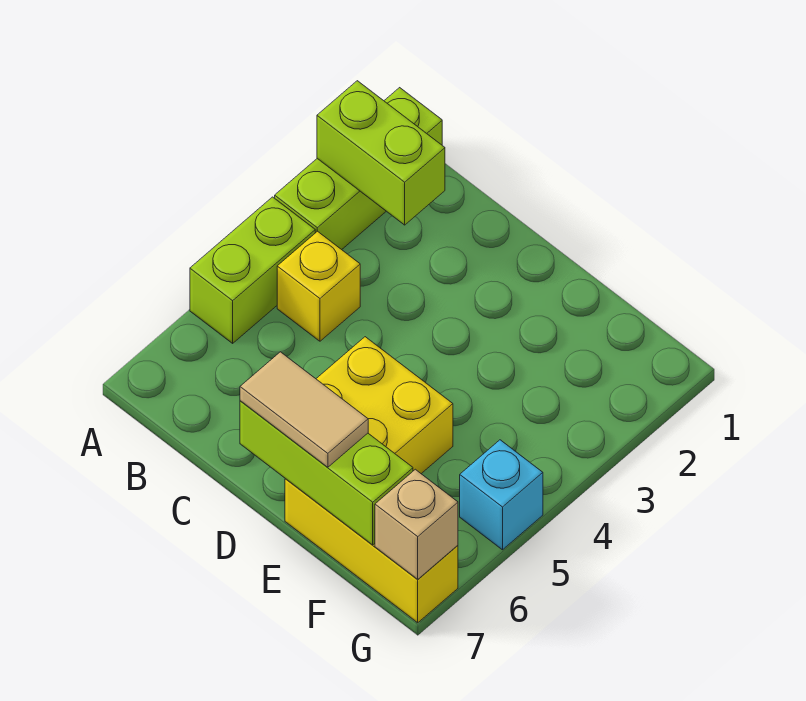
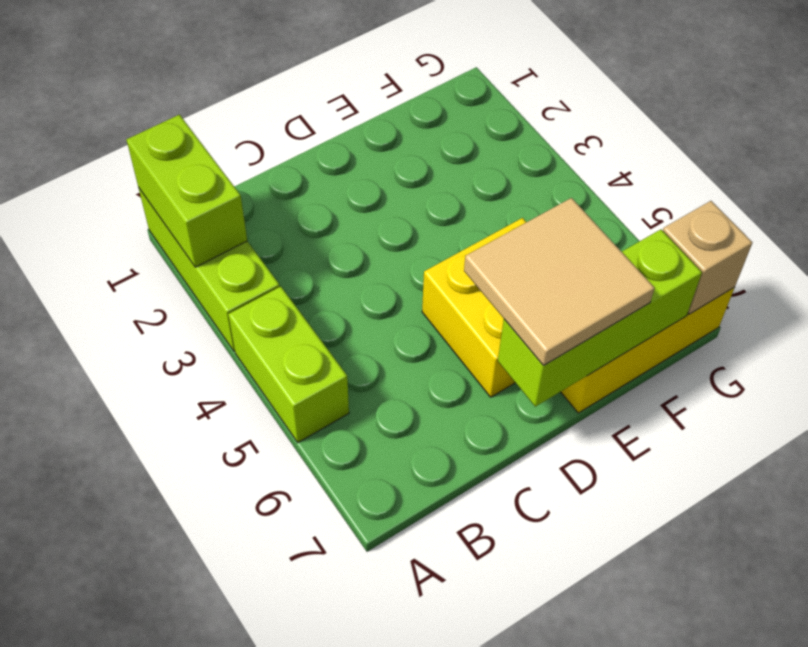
lime 1x2 brick [317,81,445,225] -> lime 1x2 brick turned to [126,115,247,267]
yellow 1x1 brick [277,231,360,341] -> none
tan 1x2 tile [240,352,368,467] -> tan 2x2 tile [464,198,655,365]
cyan 1x1 brick [460,440,543,550] -> none

